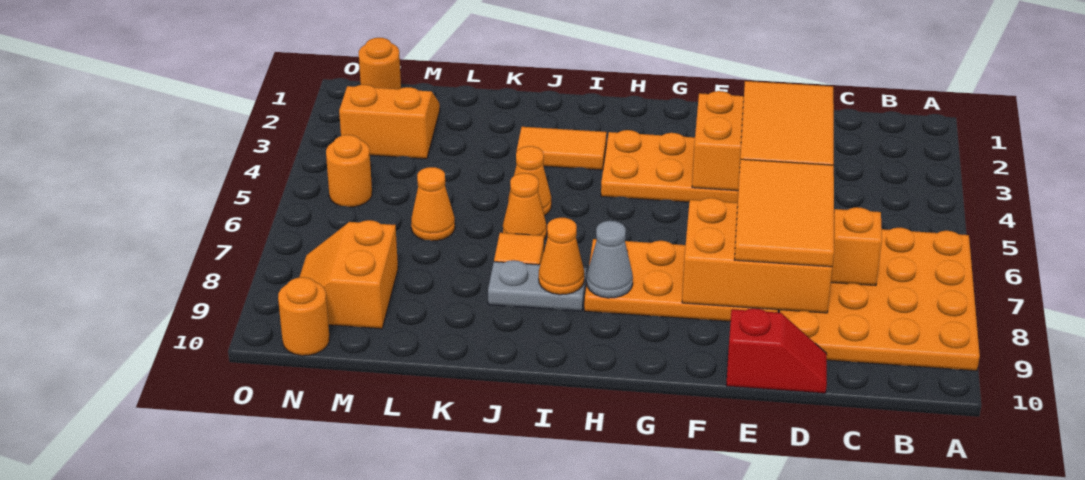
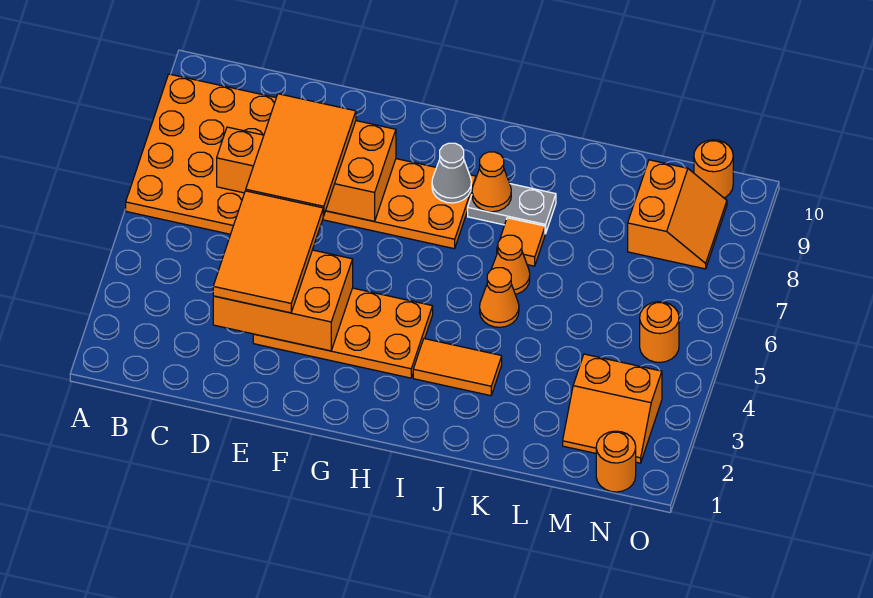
red 1x2 slope [726,308,827,393] -> none
orange 1x1 cone [411,167,455,241] -> none

